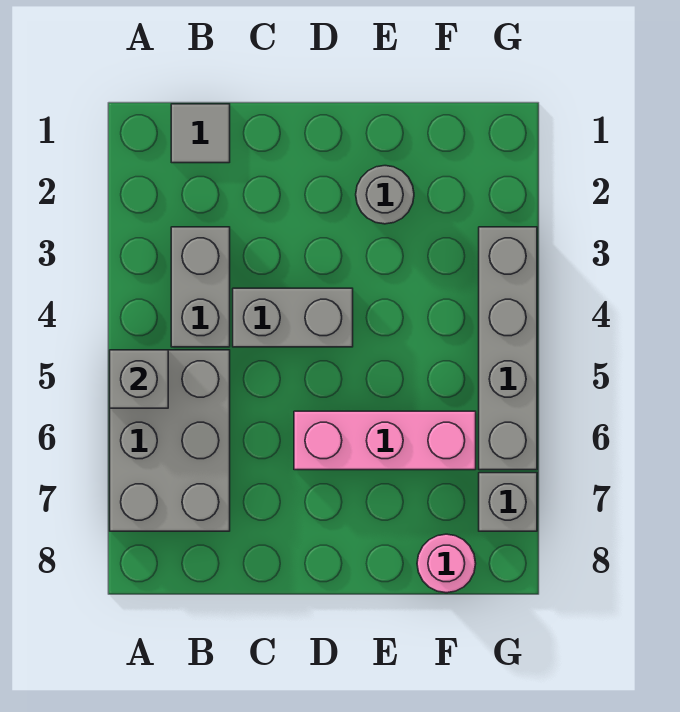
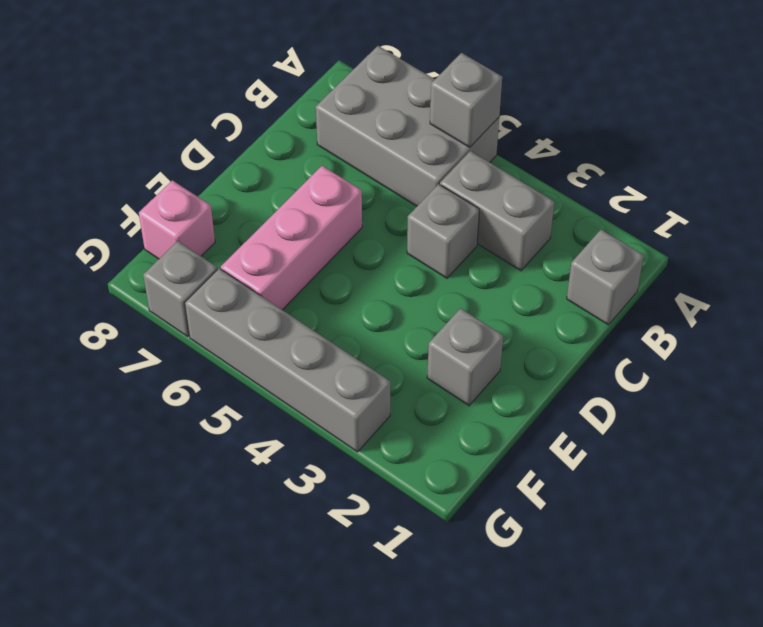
grey 1x1 tile [171,104,230,163] -> grey 1x1 brick [567,230,644,325]
grey 1x2 brick [233,288,353,347] -> grey 1x1 brick [407,184,479,278]
grey 1x1 round brick [356,166,414,224] -> grey 1x1 brick [427,308,503,406]
pink 1x1 round brick [417,534,476,593] -> pink 1x1 brick [139,180,215,259]

